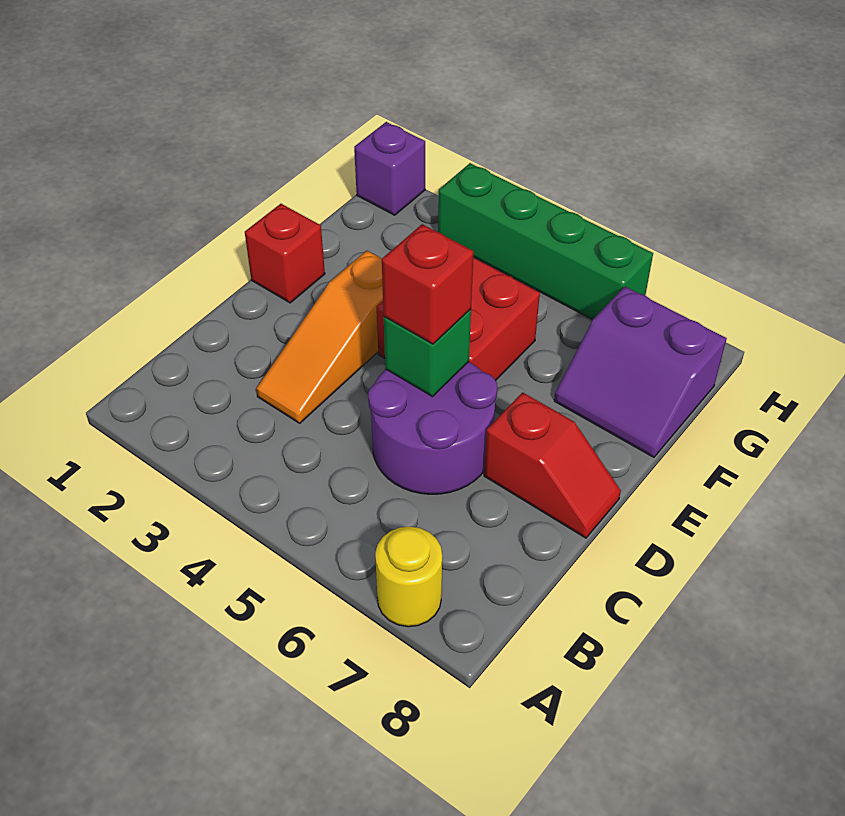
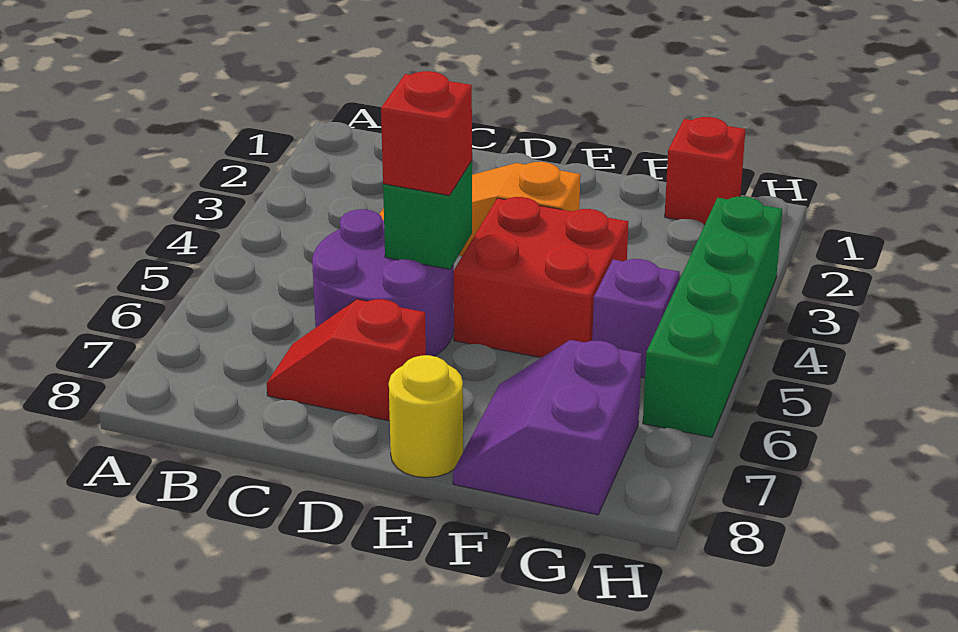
yellow 1x1 round brick [375,527,442,627] -> yellow 1x1 round brick moved to [389,355,463,478]
red 1x2 slope [484,392,621,538] -> red 1x2 slope turned to [267,299,426,421]
red 1x1 brick [245,204,325,303] -> red 1x1 brick moved to [665,117,745,224]
purple 1x1 brick [354,122,425,215] -> purple 1x1 brick moved to [592,259,680,378]

